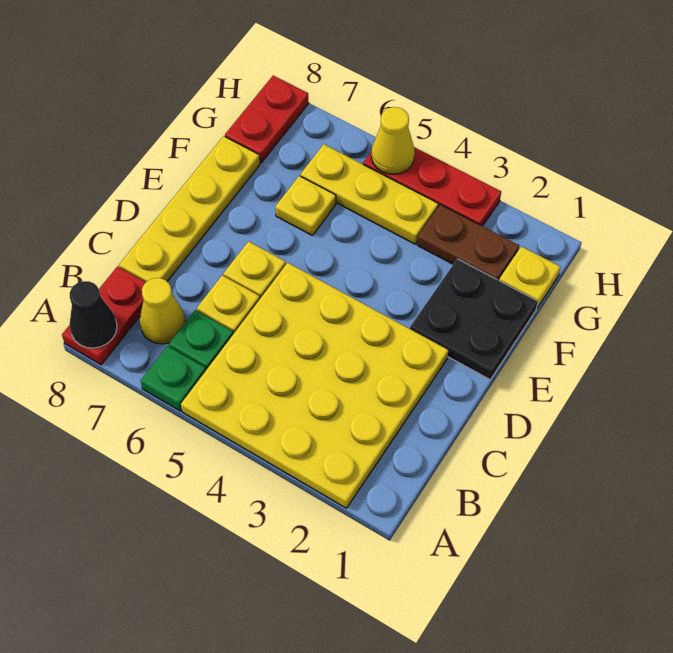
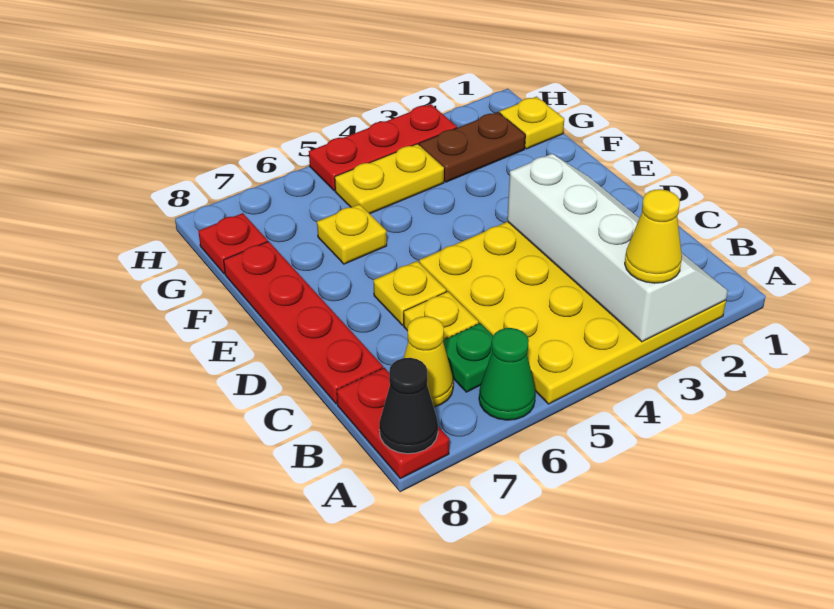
none -> white 2x4 slope [507,154,728,342]
green 1x1 plate [141,346,206,411] -> green 1x1 cone [479,328,536,420]
yellow 1x4 plate [119,136,260,282] -> red 1x4 plate [224,241,383,404]
black 2x2 plate [410,259,538,380] -> none
yellow 1x3 plate [300,144,438,244] -> yellow 1x2 plate [335,144,444,214]
red 1x2 plate [225,75,309,163] -> red 1x1 plate [198,213,268,274]
yellow 1x1 cone [371,107,415,174] -> yellow 1x1 cone moved to [625,189,682,283]

